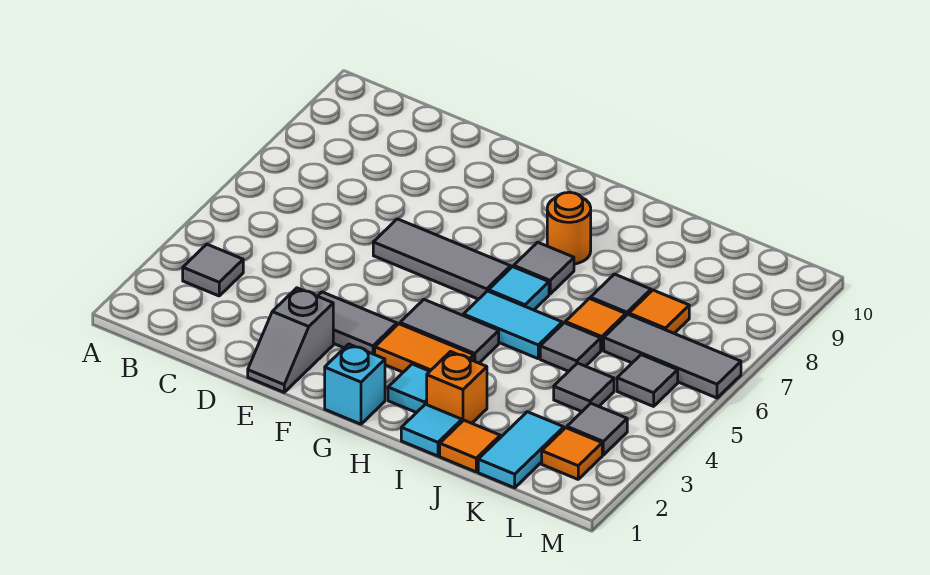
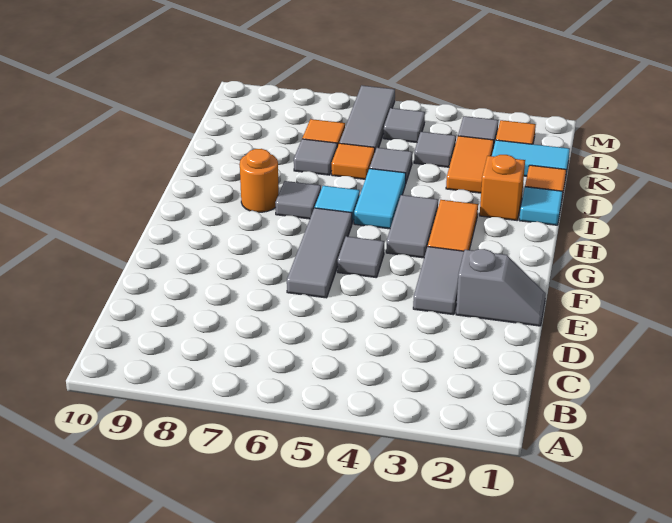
grey 1x1 tile [183,244,243,296] -> grey 1x1 tile moved to [338,236,384,278]
cyan 1x1 brick [325,344,385,424] -> none
cyan 1x1 tile [388,364,430,413] -> none
none -> orange 1x2 tile [446,136,494,193]

